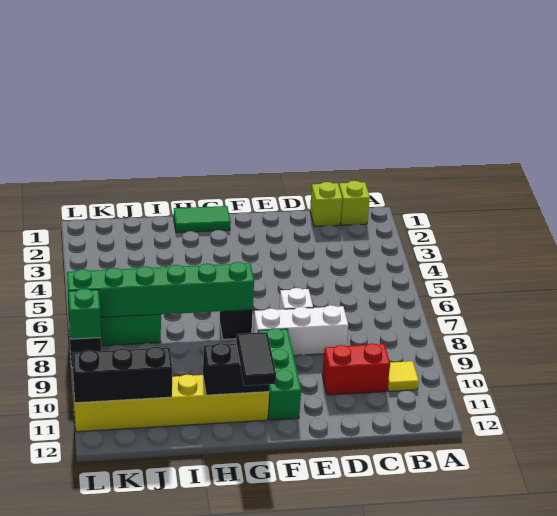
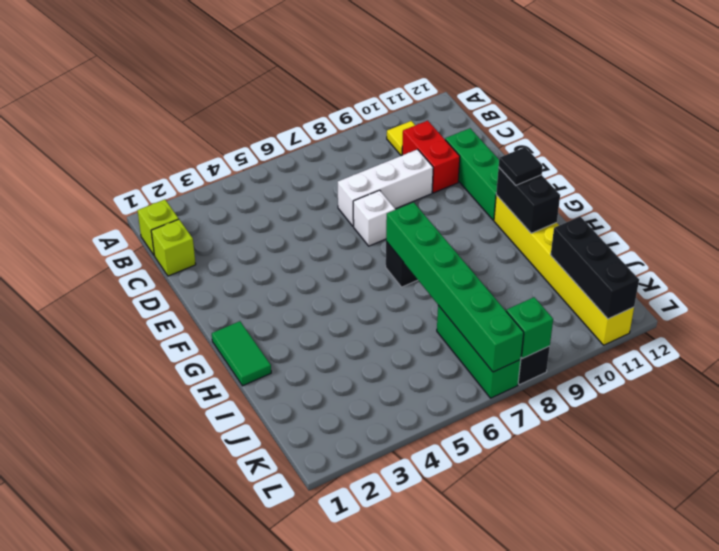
white 1x3 brick [253,305,348,355] -> white 1x3 brick turned to [338,149,433,226]
green 1x3 brick [258,328,301,420] -> green 1x3 brick turned to [445,128,499,220]
black 1x2 tile [236,332,276,386] -> black 1x1 tile [499,147,543,185]

